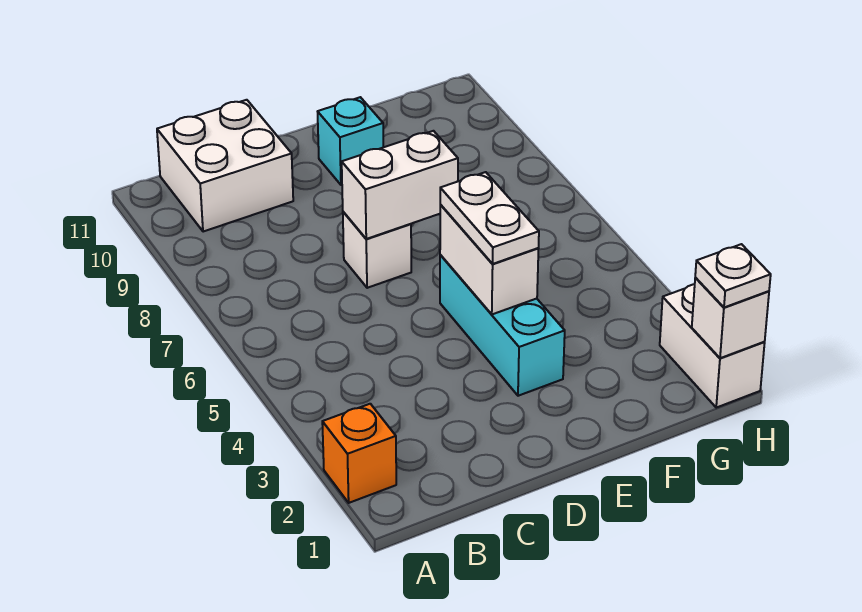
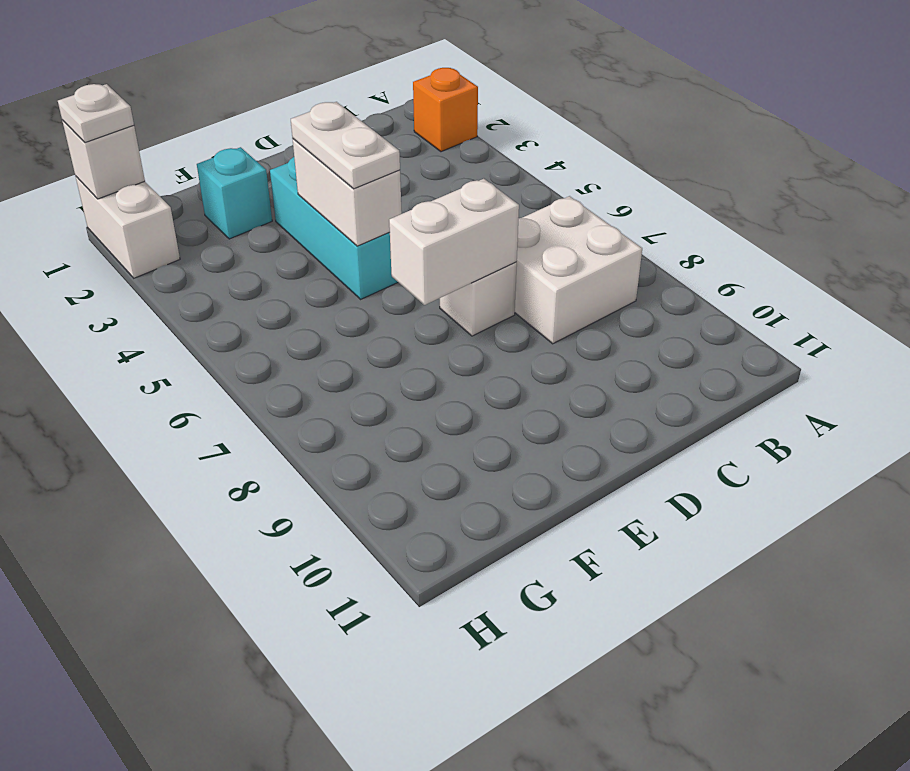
white 2x2 brick [157,100,293,232] -> white 2x2 brick moved to [515,196,642,344]
cyan 1x1 brick [318,97,383,185] -> cyan 1x1 brick moved to [197,147,272,239]

